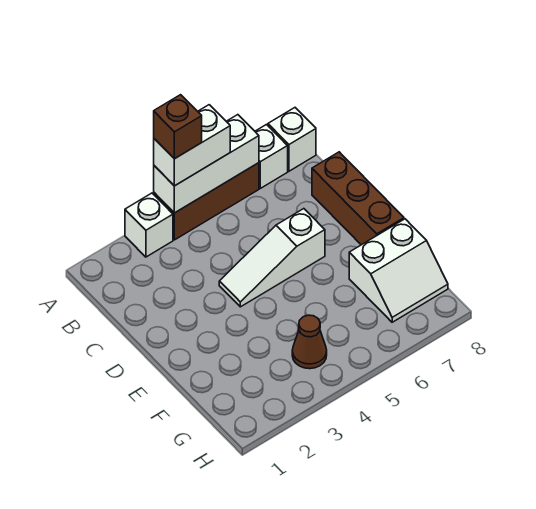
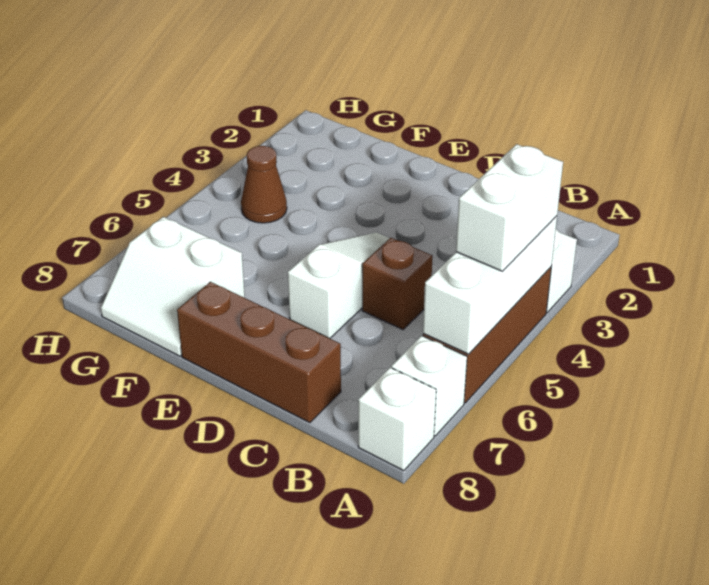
brown 1x1 brick [154,95,202,159] -> brown 1x1 brick moved to [362,238,433,330]
white 2x2 slope [349,219,448,322] -> white 2x2 slope turned to [101,217,245,356]

